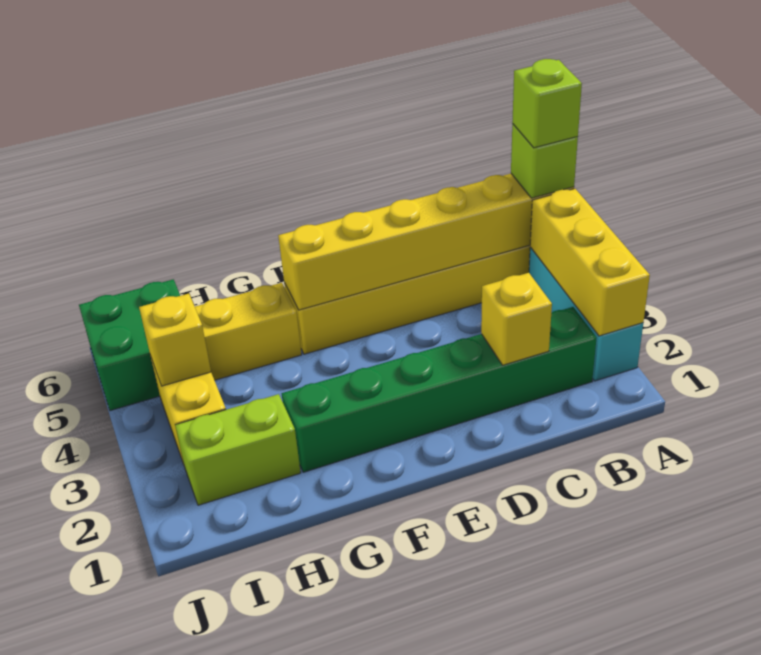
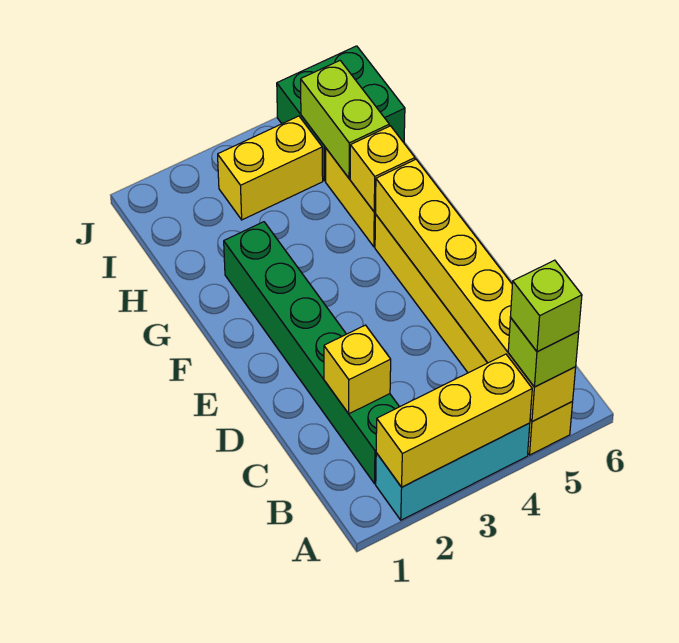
lime 1x2 brick [175,394,301,505] -> lime 1x2 brick moved to [301,61,389,179]
yellow 1x1 brick [139,294,211,386] -> yellow 1x1 brick moved to [350,126,415,212]

